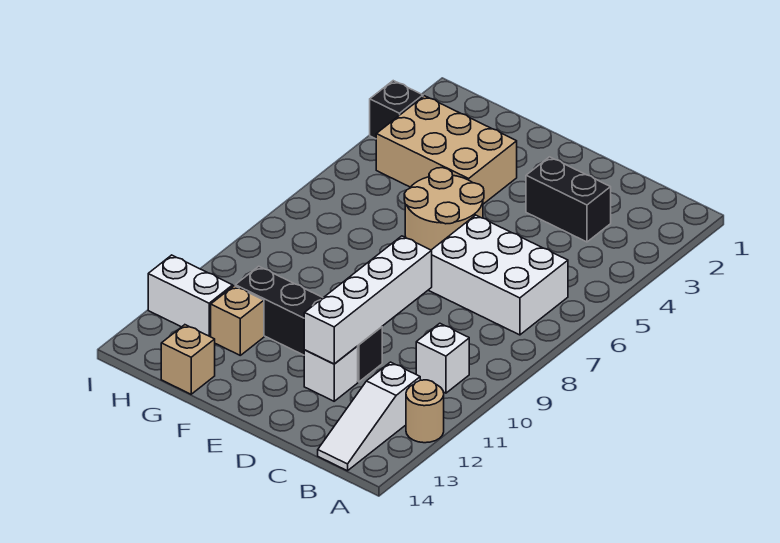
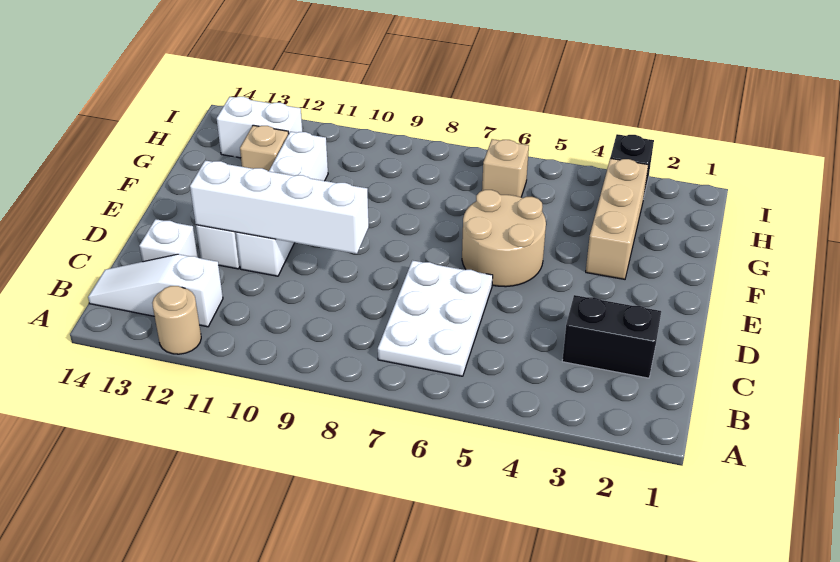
white 2x3 brick [429,215,568,335] -> white 2x3 plate [378,260,493,376]
white 1x1 brick [416,323,469,393] -> white 1x1 brick moved to [139,219,198,262]
black 1x2 brick [526,157,611,242] -> black 1x2 brick turned to [562,295,661,378]
black 1x4 brick [235,266,382,382] -> white 1x4 brick [236,132,328,276]
tan 2x3 brick [376,96,517,204] -> tan 1x3 brick [586,158,648,279]
tan 1x1 brick [161,325,215,394] -> tan 1x1 brick moved to [482,139,529,197]
white 1x2 brick [148,255,233,337] -> white 1x2 brick turned to [217,97,302,158]

